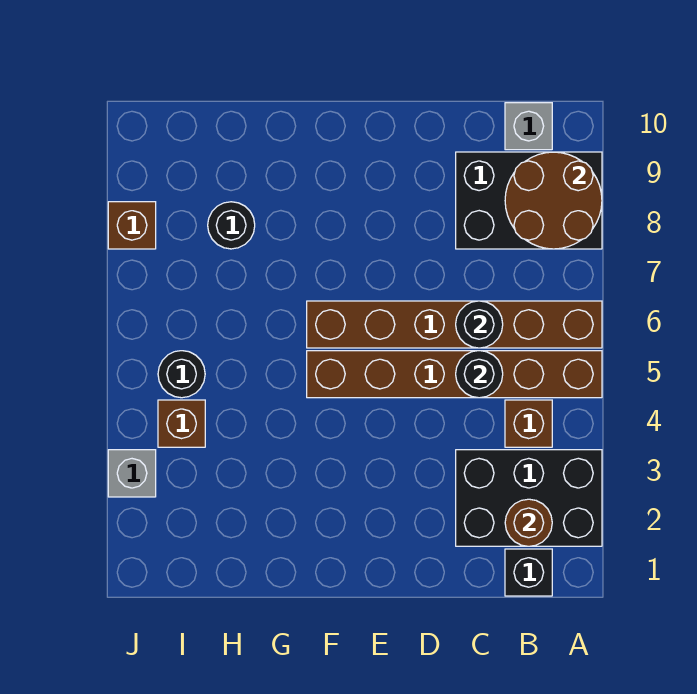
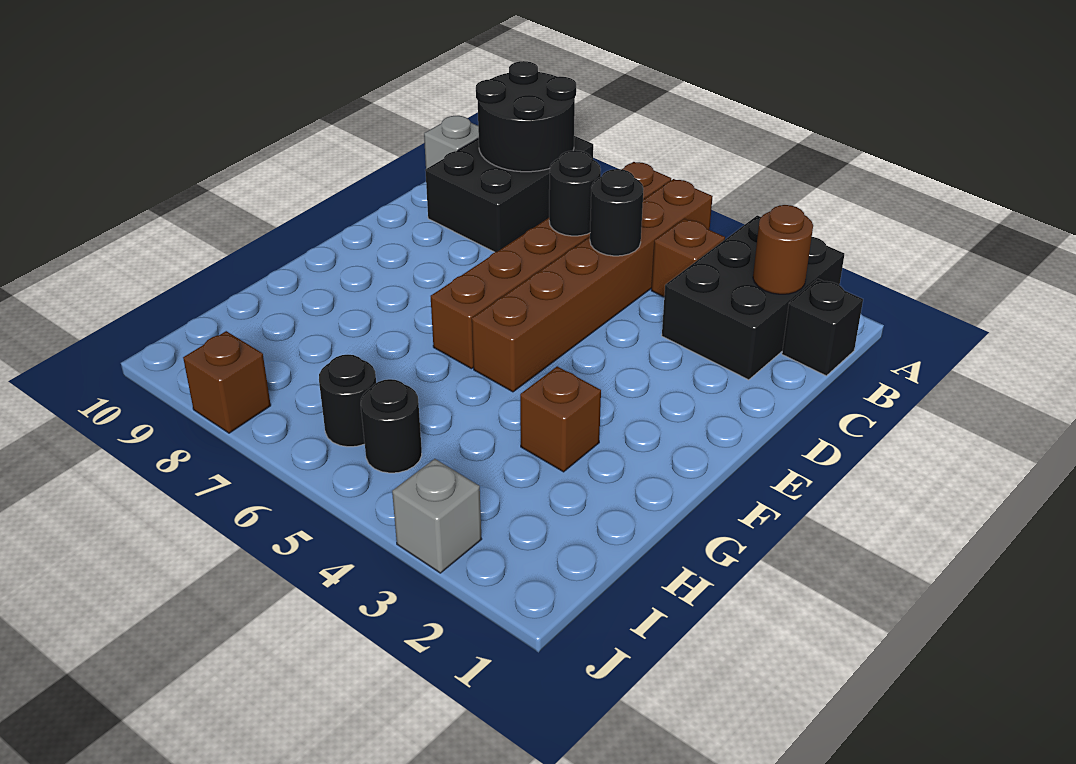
brown 2x2 round brick [505,152,602,249] -> black 2x2 round brick [476,61,576,172]
black 1x1 round brick [208,202,255,249] -> black 1x1 round brick moved to [319,355,376,447]
brown 1x1 brick [158,400,205,447] -> brown 1x1 brick moved to [520,366,601,472]

